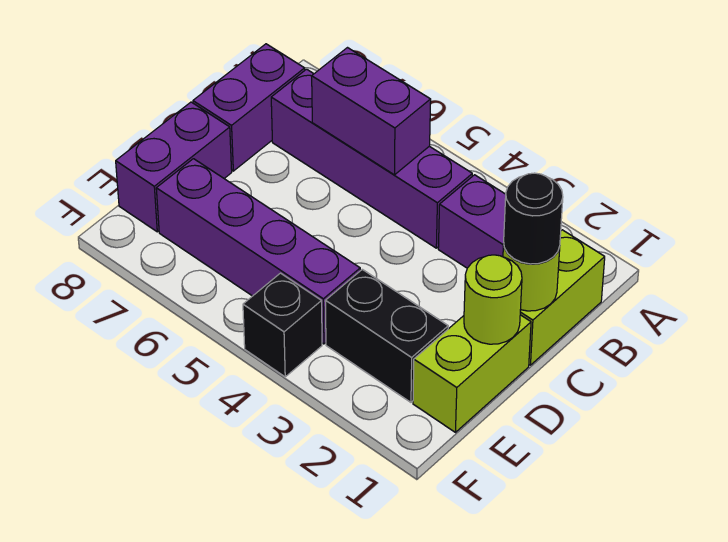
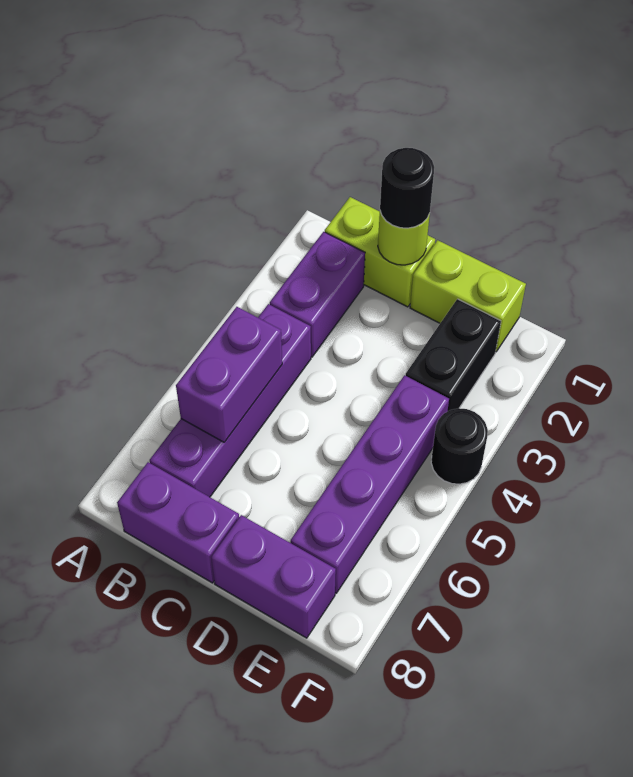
lime 1x1 round brick [464,255,522,344] -> none
black 1x1 brick [243,273,322,377] -> black 1x1 round brick [431,408,488,484]

